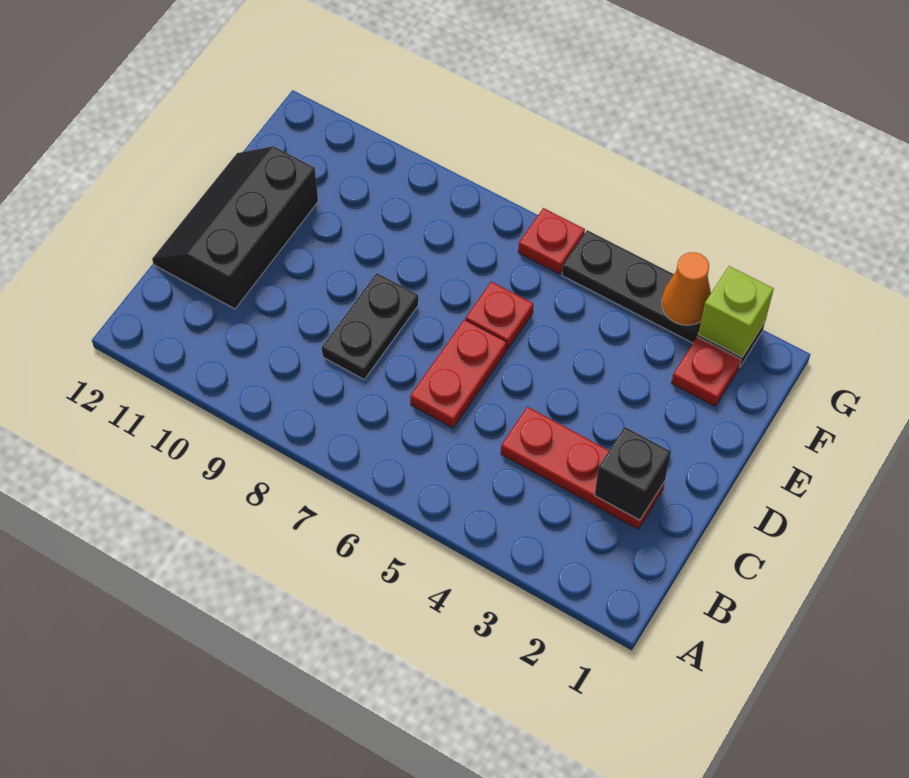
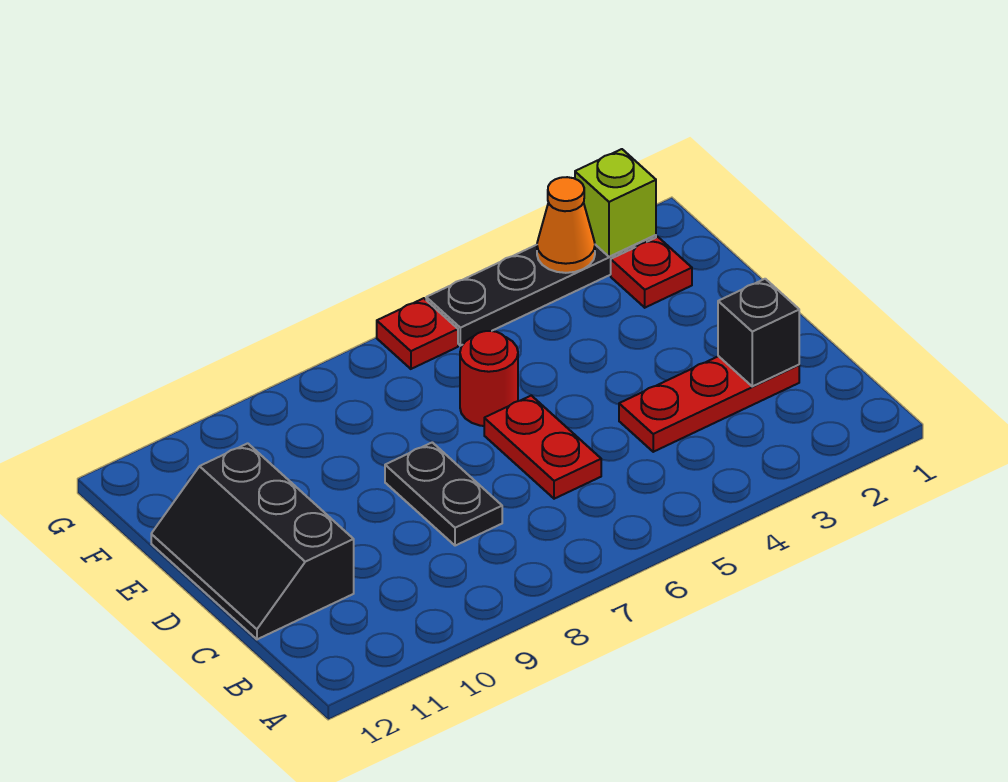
red 1x1 plate [466,282,533,350] -> red 1x1 round brick [460,331,518,426]

